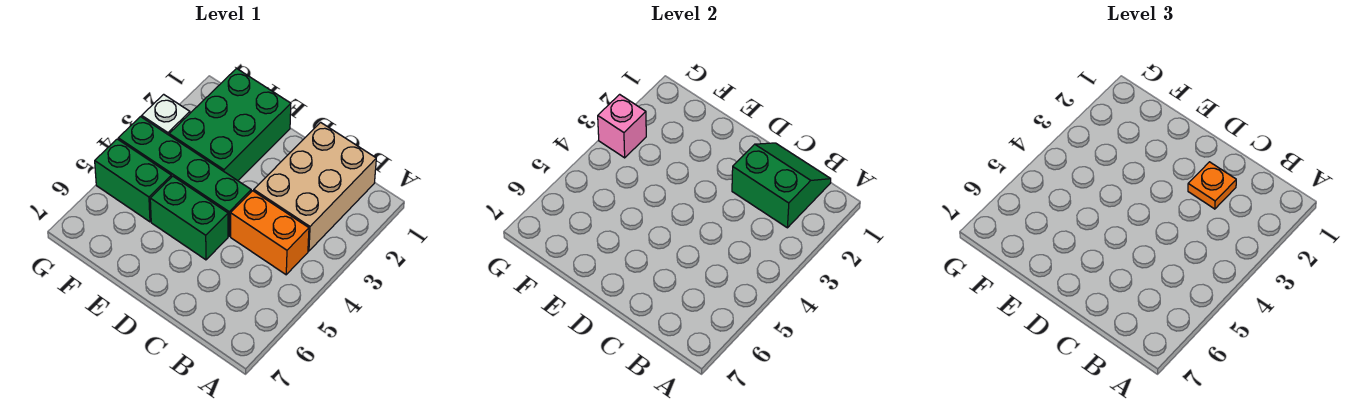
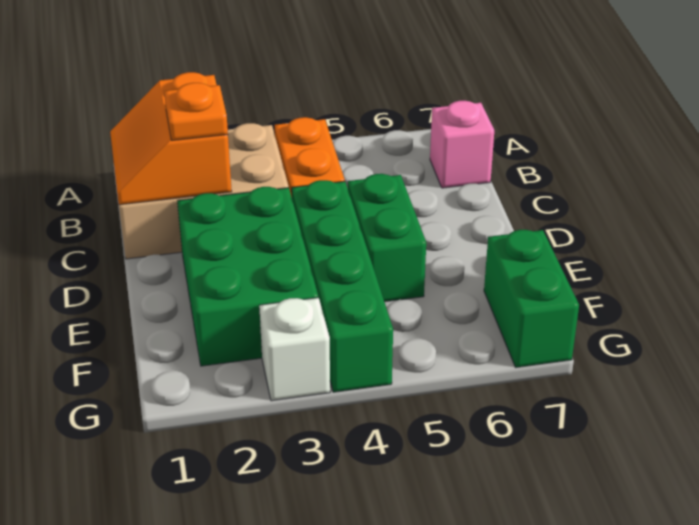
green 2x2 slope [732,143,831,228] -> orange 2x2 slope [110,72,232,205]
green 2x3 brick [169,69,291,181] -> green 2x3 brick turned to [177,187,318,366]
green 1x2 brick [95,139,171,222] -> green 1x2 brick moved to [484,230,579,367]
pink 1x1 brick [598,94,646,158] -> pink 1x1 brick moved to [430,101,494,188]

